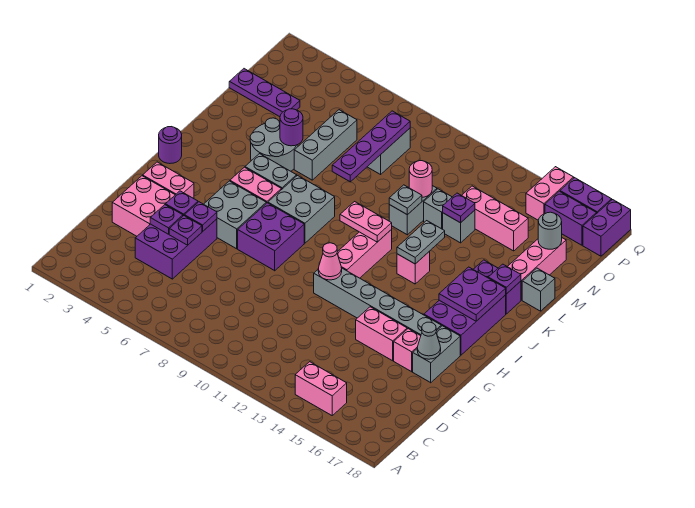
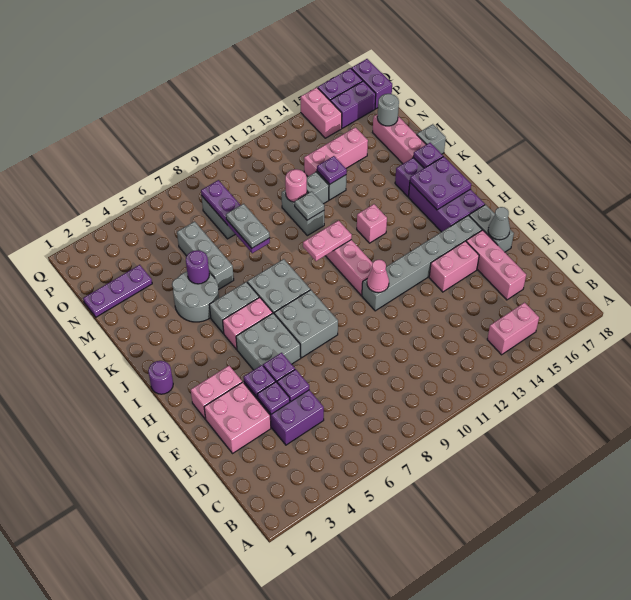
pink 1x1 brick [394,329,421,372] -> pink 1x3 brick [466,230,526,300]
purple 2x2 brick [238,203,304,271] -> grey 2x2 brick [274,290,338,358]
grey 1x2 plate [397,221,445,264] -> grey 1x2 plate moved to [226,204,270,248]

